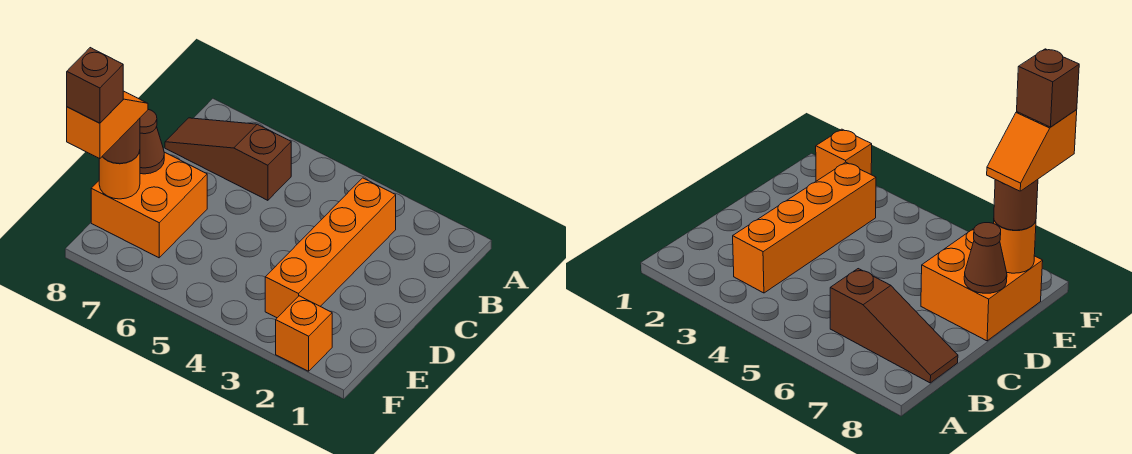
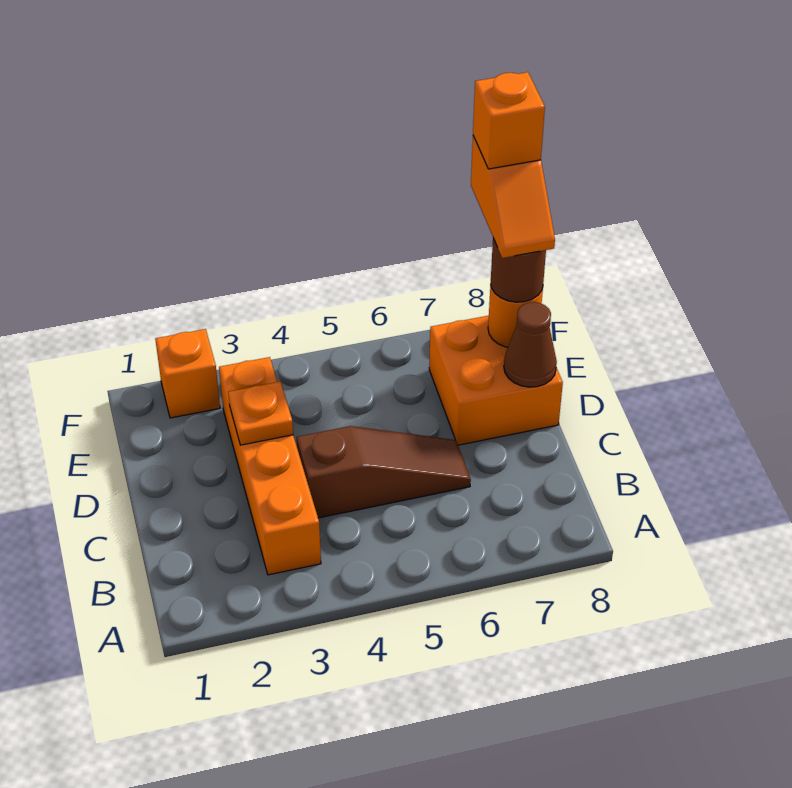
brown 1x3 slope [165,118,291,200] -> brown 1x3 slope moved to [297,426,471,518]
none -> orange 1x1 plate [228,382,293,445]
brown 1x1 brick [67,48,123,123] -> orange 1x1 brick [473,72,545,169]

